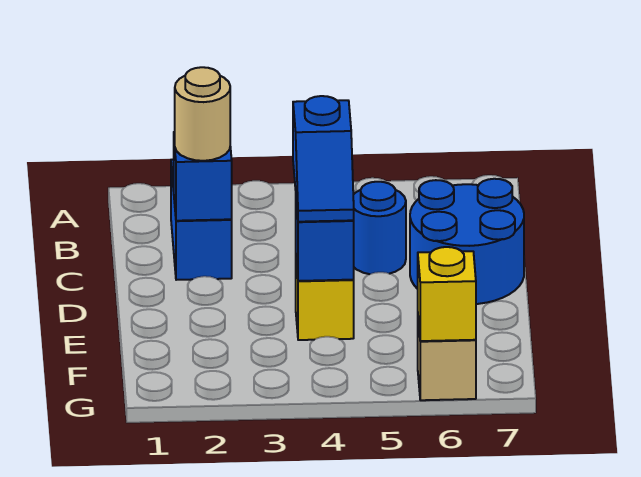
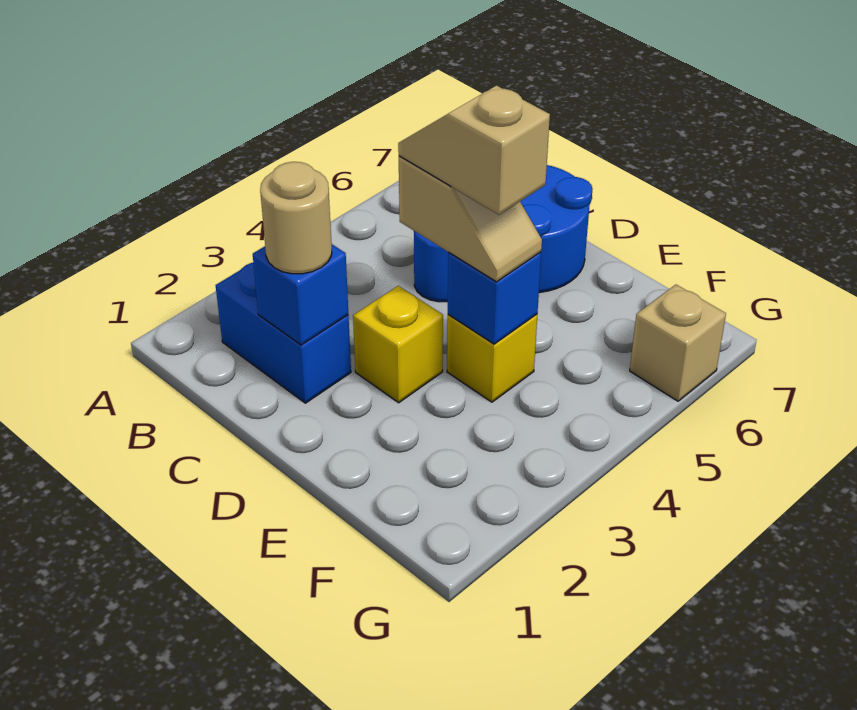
blue 1x2 slope [293,96,354,222] -> tan 1x2 slope [399,156,542,282]
none -> tan 1x2 slope [398,86,550,215]
yellow 1x1 brick [418,247,476,341] -> yellow 1x1 brick moved to [353,286,443,403]

